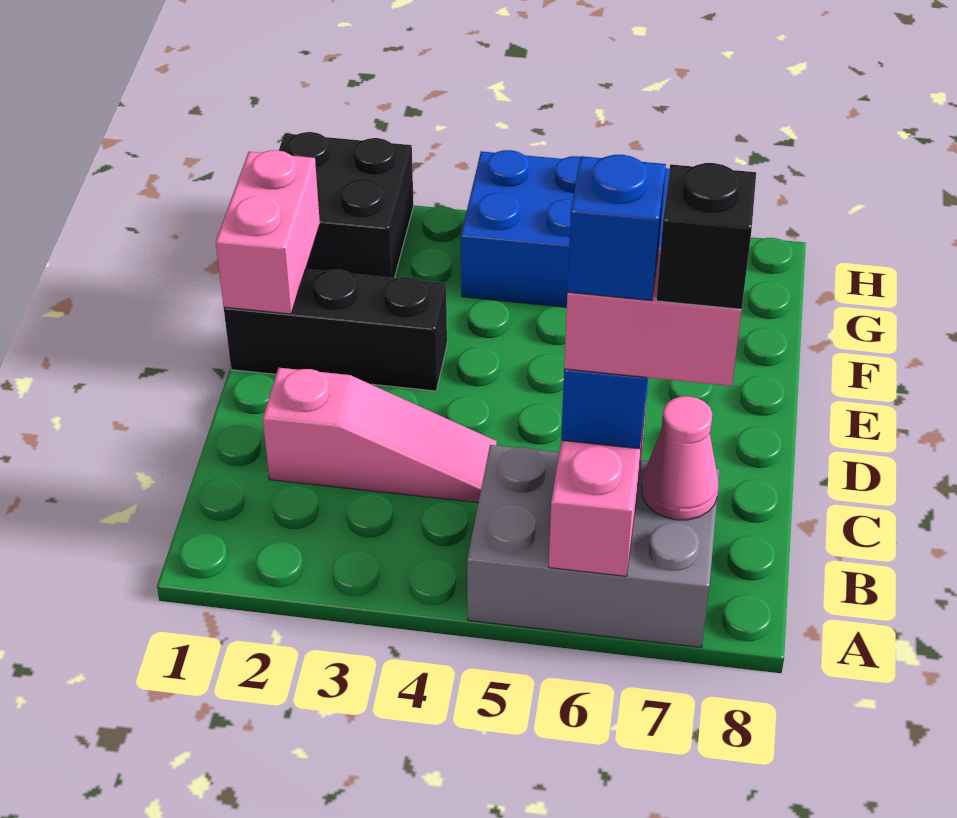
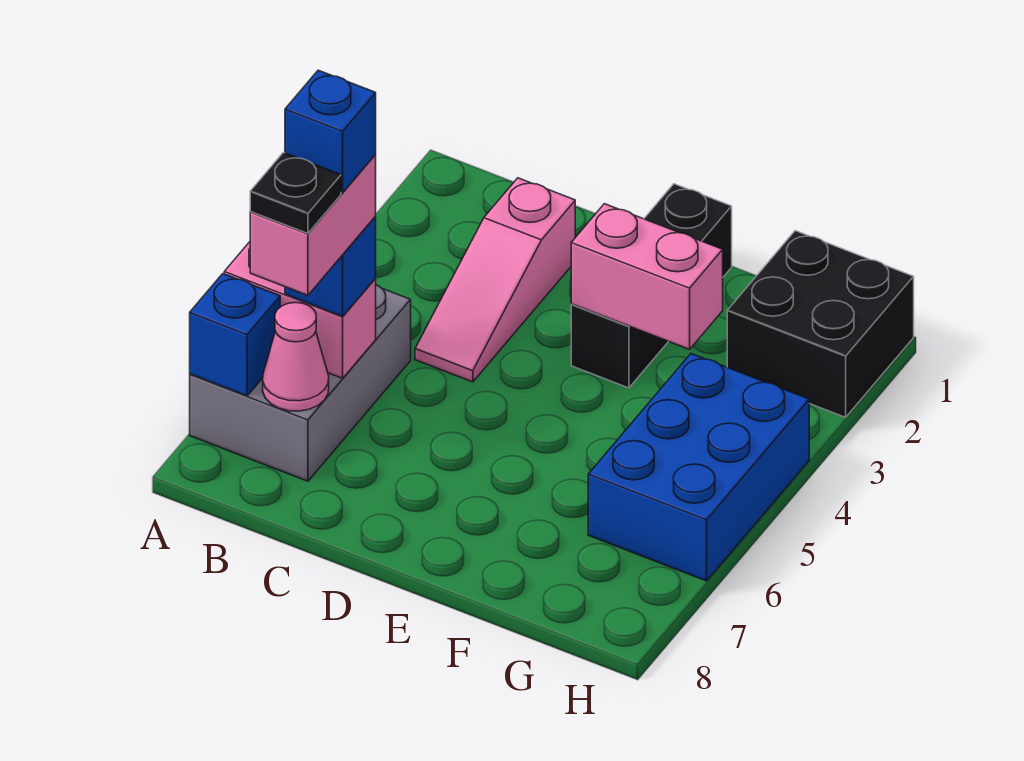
none -> blue 1x1 brick [190,274,280,396]
black 1x1 brick [656,163,756,309] -> black 1x1 plate [250,153,341,233]
pink 1x2 brick [216,150,320,314] -> pink 1x2 brick moved to [571,204,723,349]

